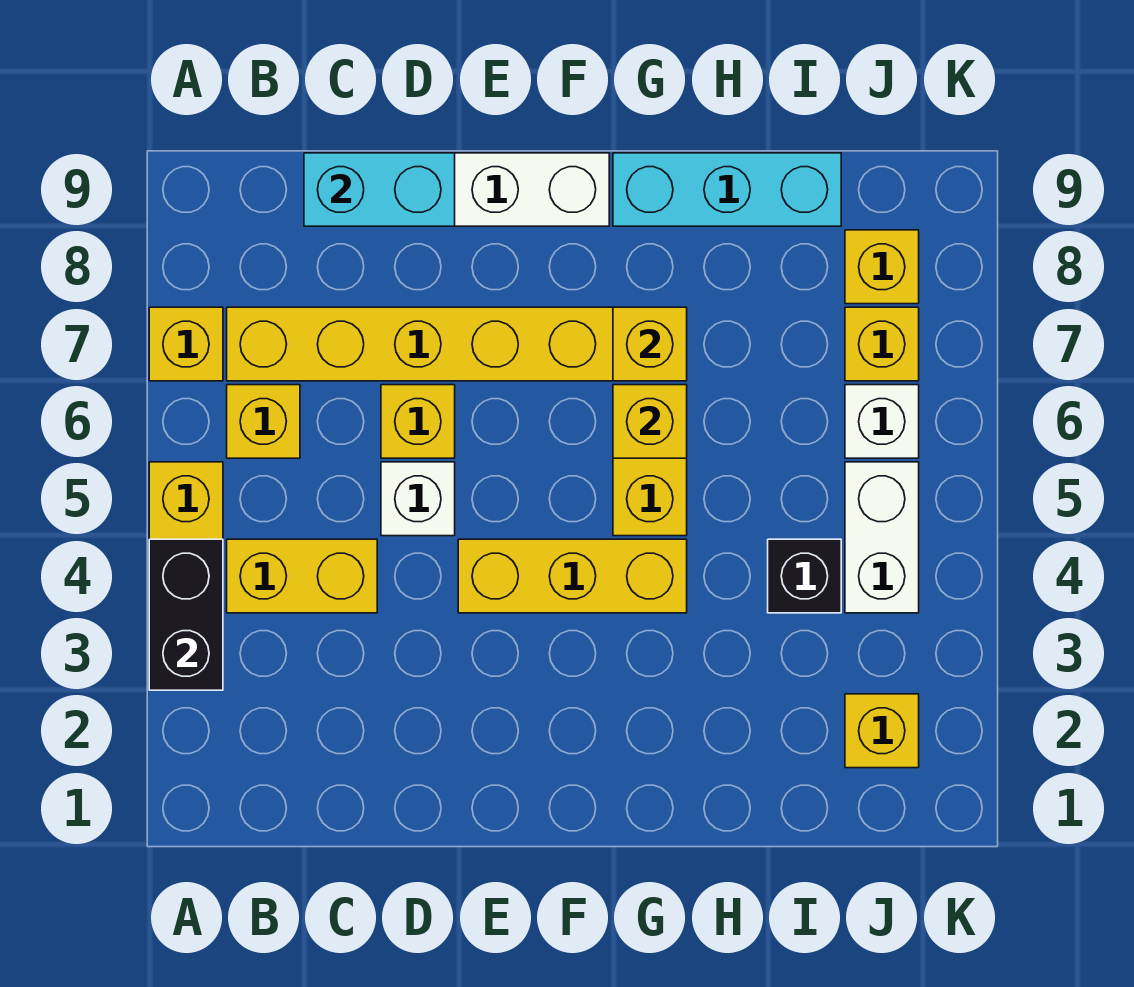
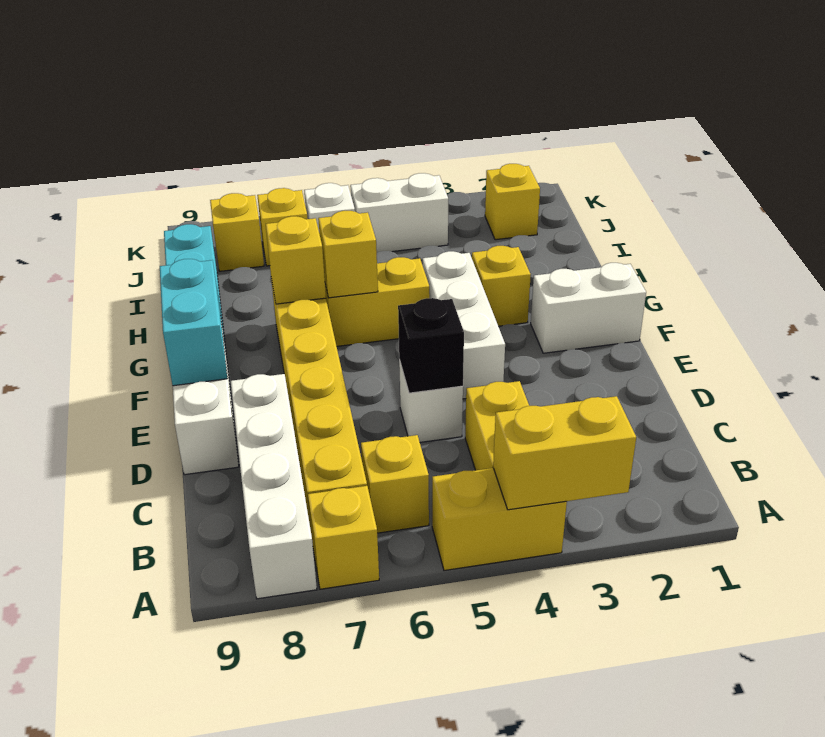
black 1x2 brick [149,539,223,690] -> yellow 1x2 brick [493,396,636,510]
none -> white 1x4 brick [231,374,317,599]
cyan 1x2 brick [304,153,455,226] -> cyan 1x2 brick moved to [160,259,227,386]
yellow 1x1 brick [381,385,455,458] -> yellow 1x1 brick moved to [472,246,531,326]
yellow 1x3 brick [458,539,687,613] -> white 1x3 brick [423,251,505,399]
none -> white 1x2 brick [531,263,646,353]
black 1x1 brick [768,539,841,613] -> black 1x1 brick moved to [398,298,464,393]

